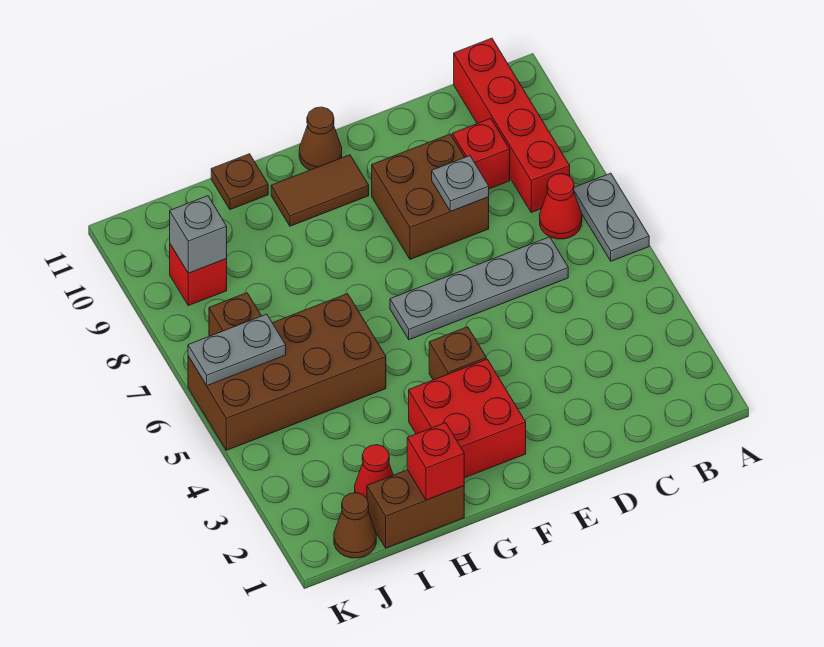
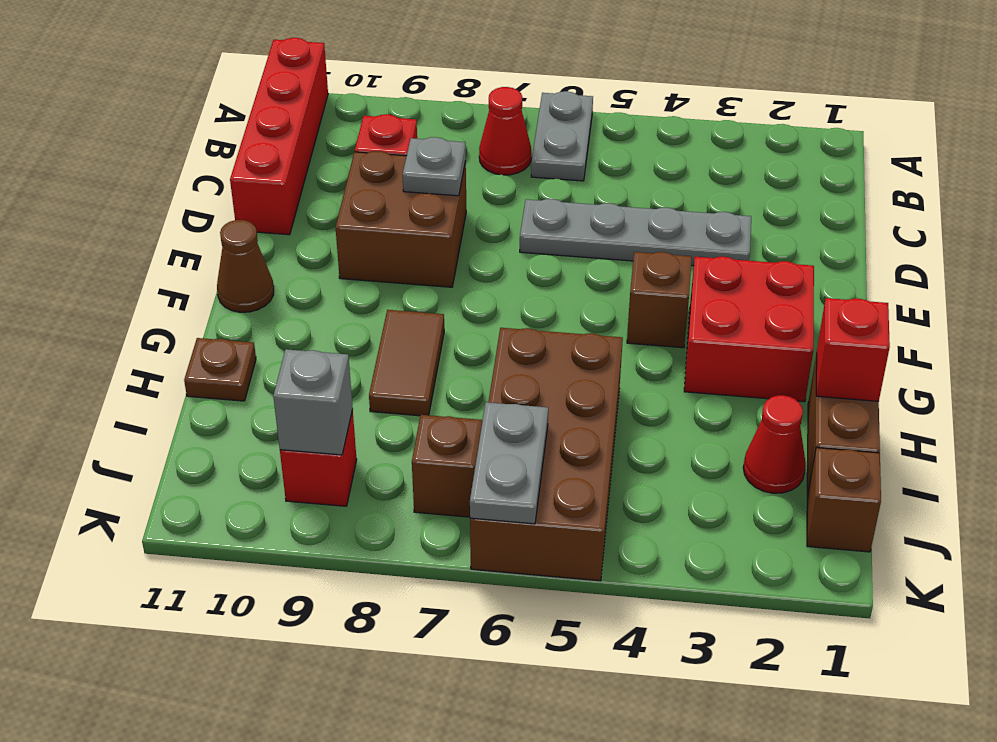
grey 1x2 plate [574,173,649,261] -> grey 1x2 plate turned to [531,91,593,181]
red 1x4 brick [454,38,570,212] -> red 1x4 brick turned to [230,38,328,235]
grey 1x4 plate [390,237,568,340] -> grey 1x4 plate turned to [520,199,751,266]
brown 1x2 tile [271,155,369,226] -> brown 1x2 tile moved to [369,310,444,416]
brown 1x1 cone [334,493,376,558] -> brown 1x1 brick [807,448,881,552]

